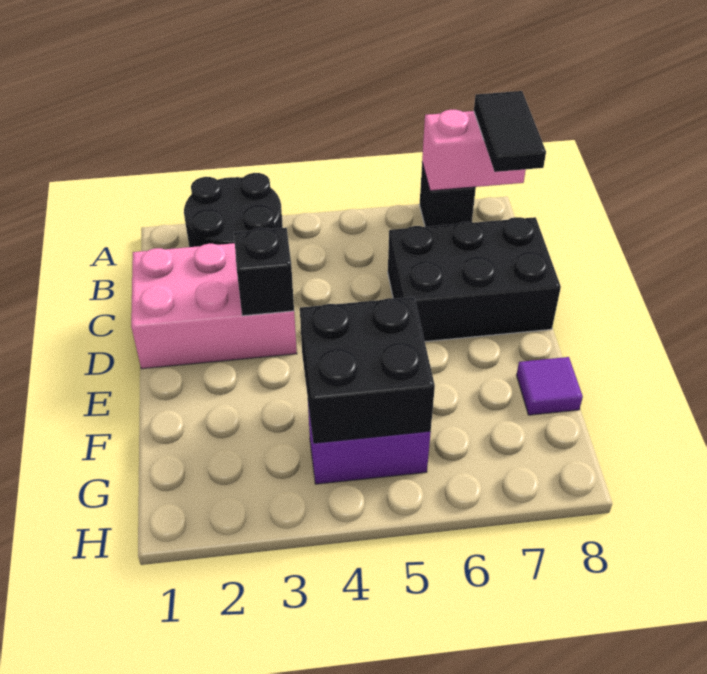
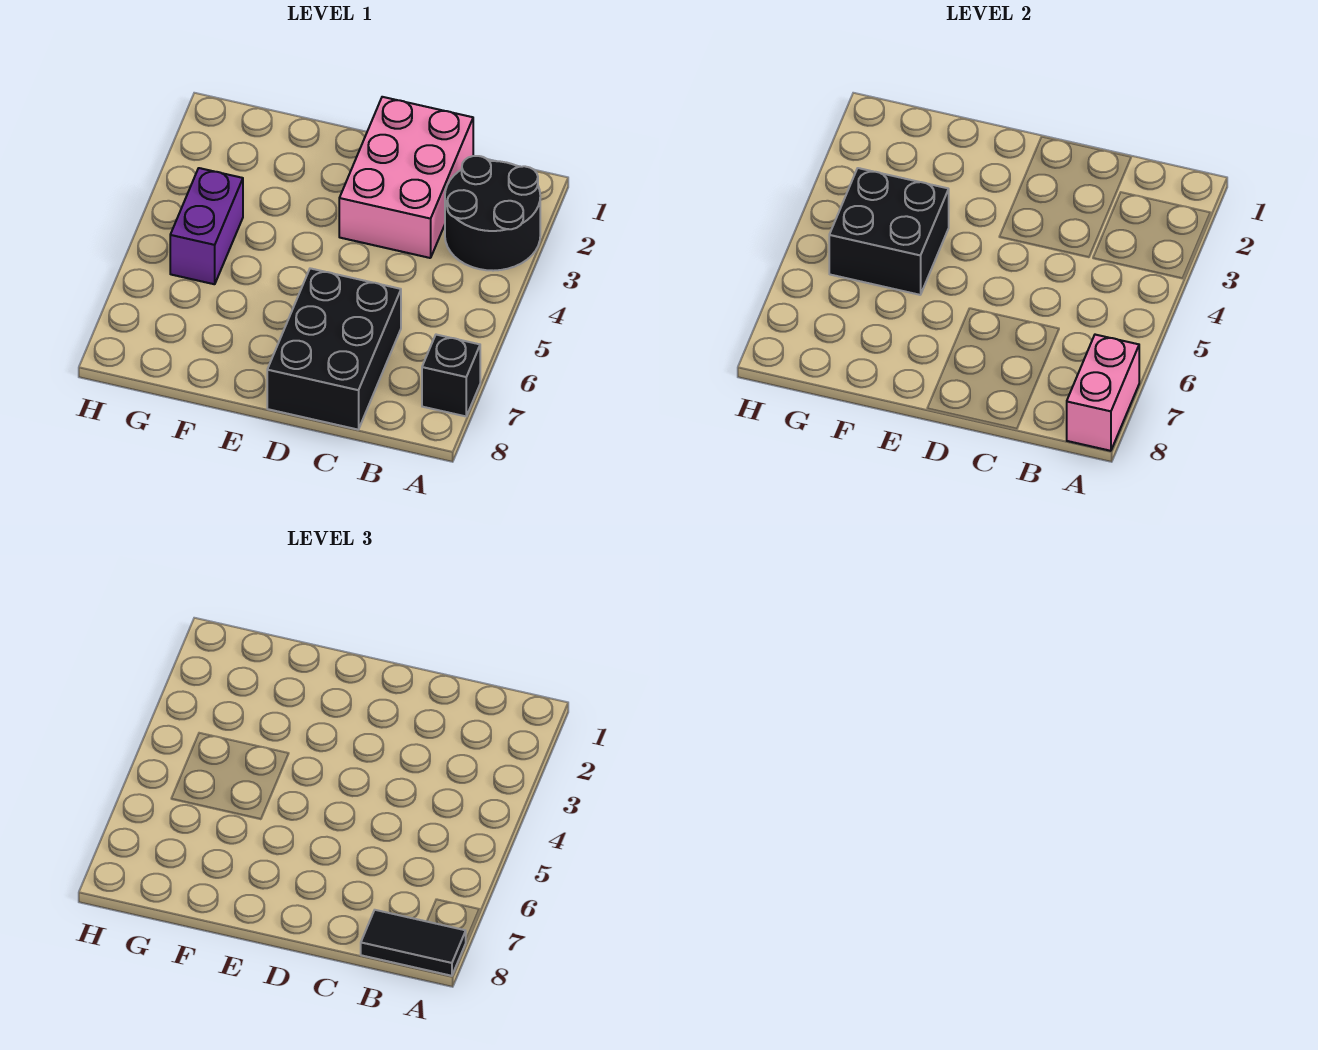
black 1x1 brick [234,228,294,316] -> none
purple 1x1 tile [517,357,583,415] -> none

